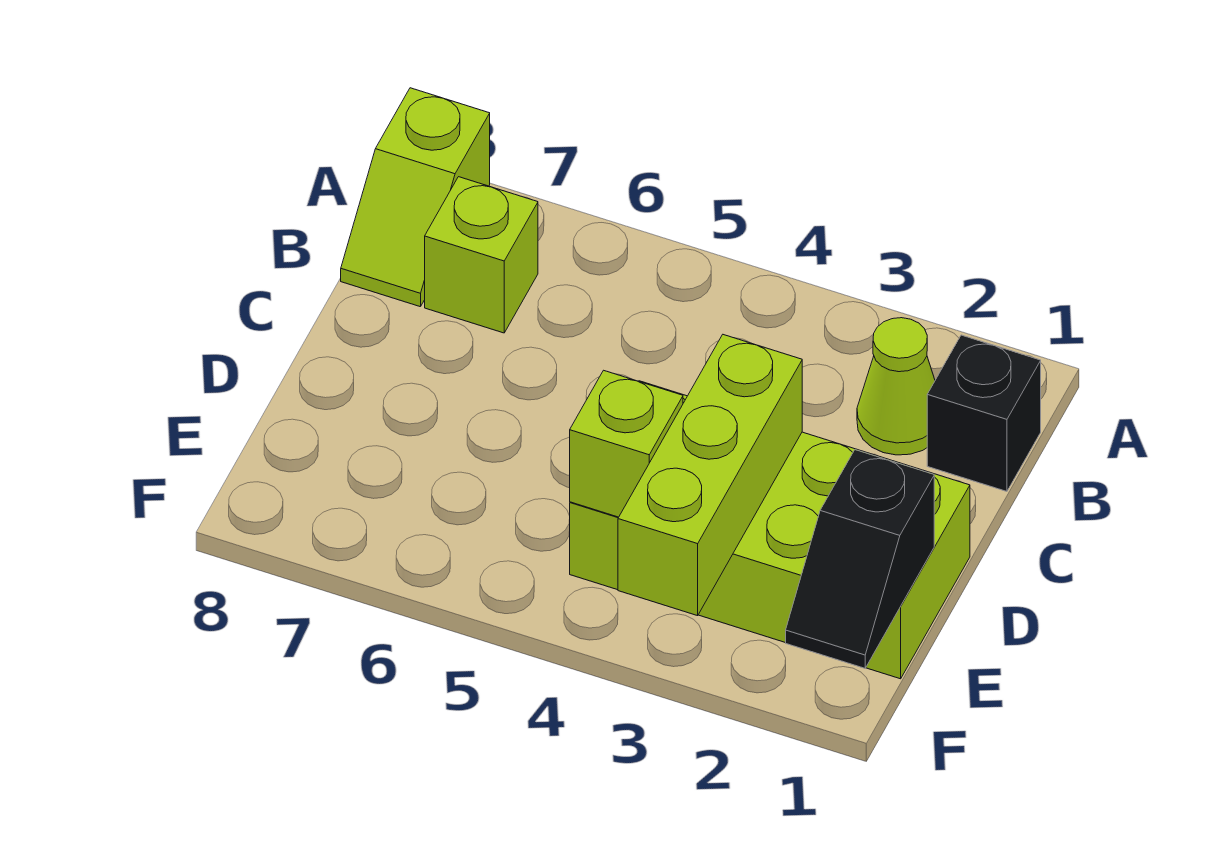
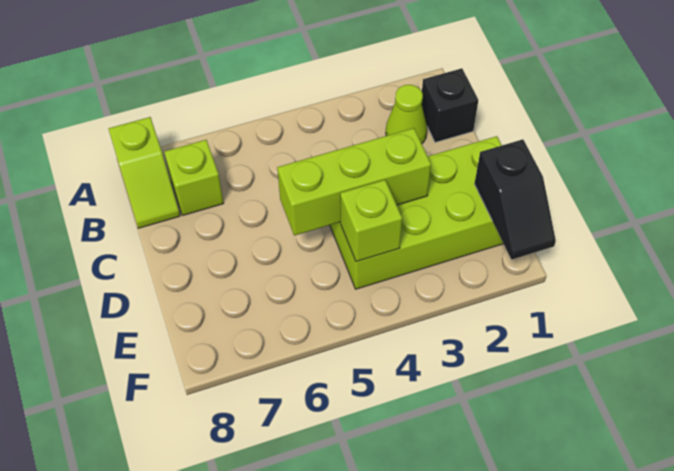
lime 1x3 brick [618,335,802,616] -> lime 1x3 brick turned to [277,128,431,236]

